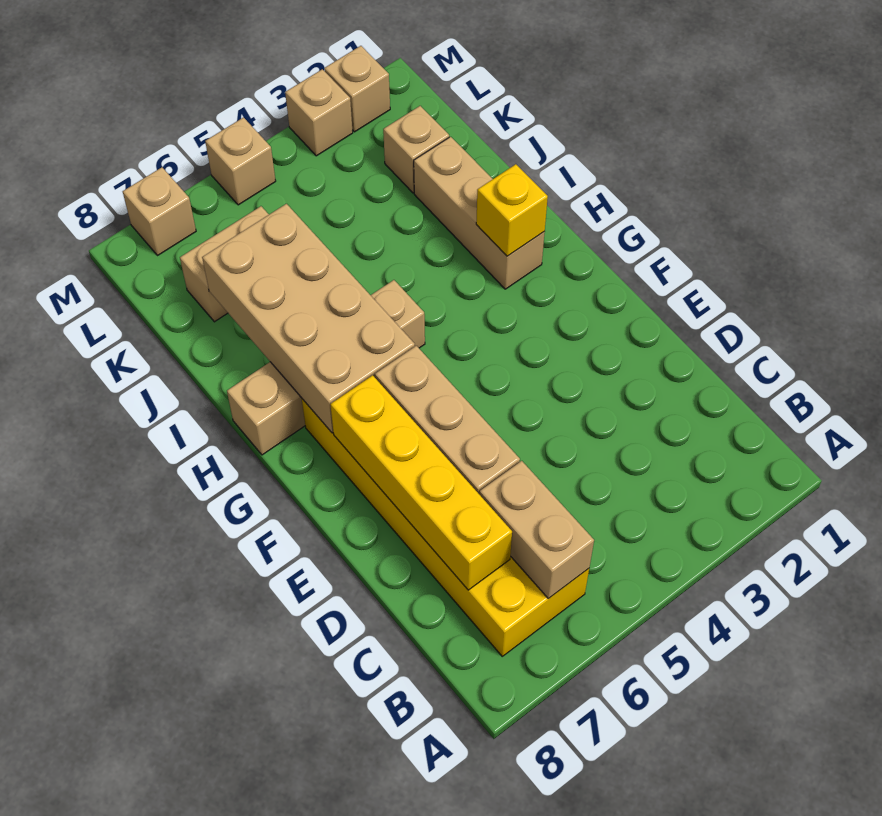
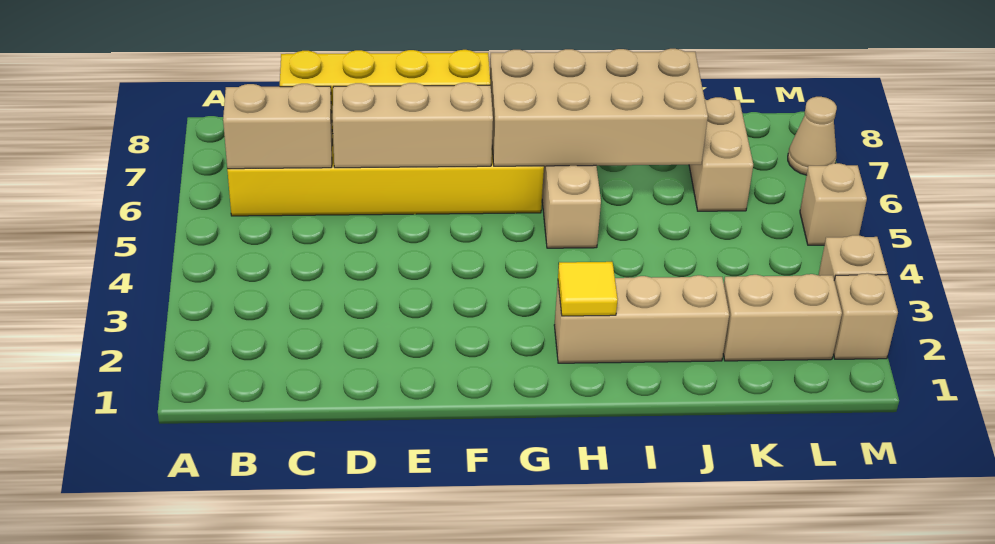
yellow 1x1 brick [476,164,548,256] -> yellow 1x1 tile [558,262,618,316]
tan 1x1 brick [383,106,449,193] -> tan 1x2 brick [723,274,842,361]
tan 1x1 brick [123,167,196,256] -> tan 1x1 cone [788,97,837,175]

